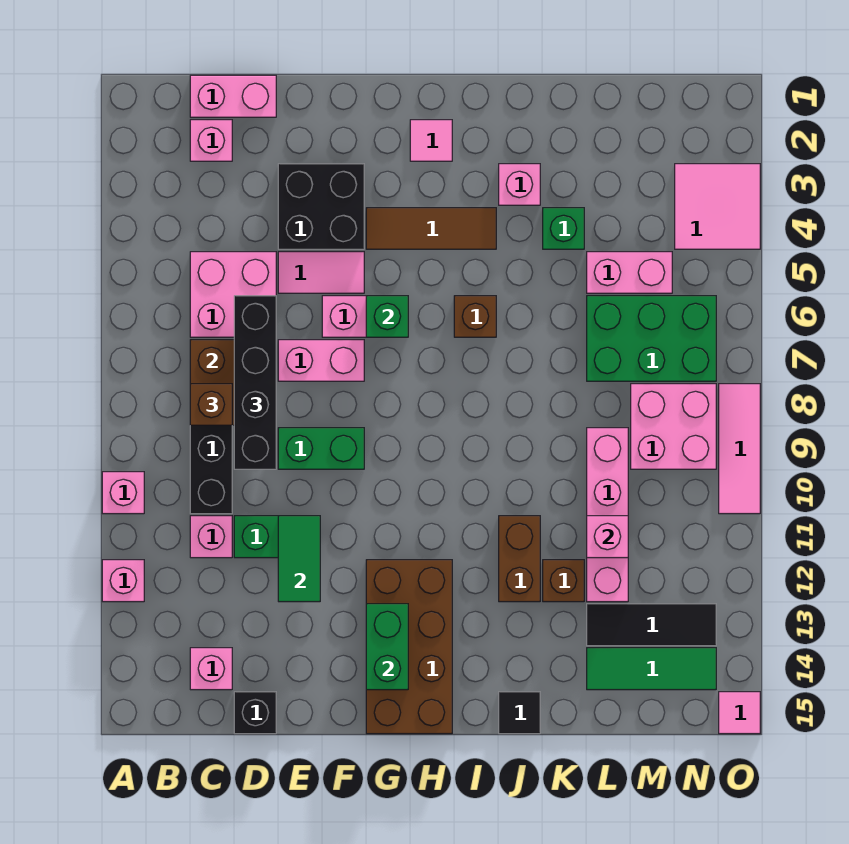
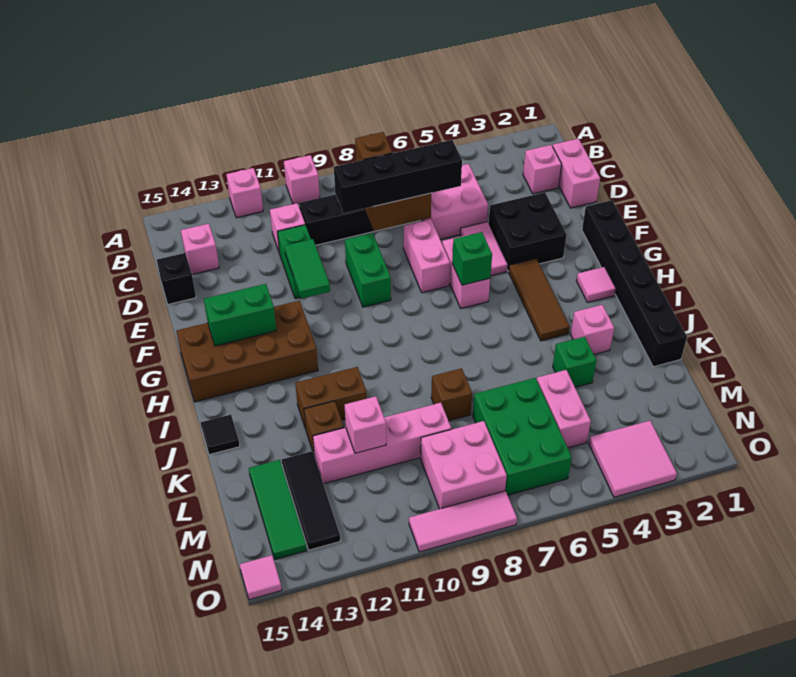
green 1x2 tile [278,516,320,602] -> green 1x2 tile turned to [284,239,330,299]
none -> black 1x6 brick [582,200,687,367]
brown 1x1 brick [454,296,496,337] -> brown 1x1 brick moved to [431,368,472,421]

